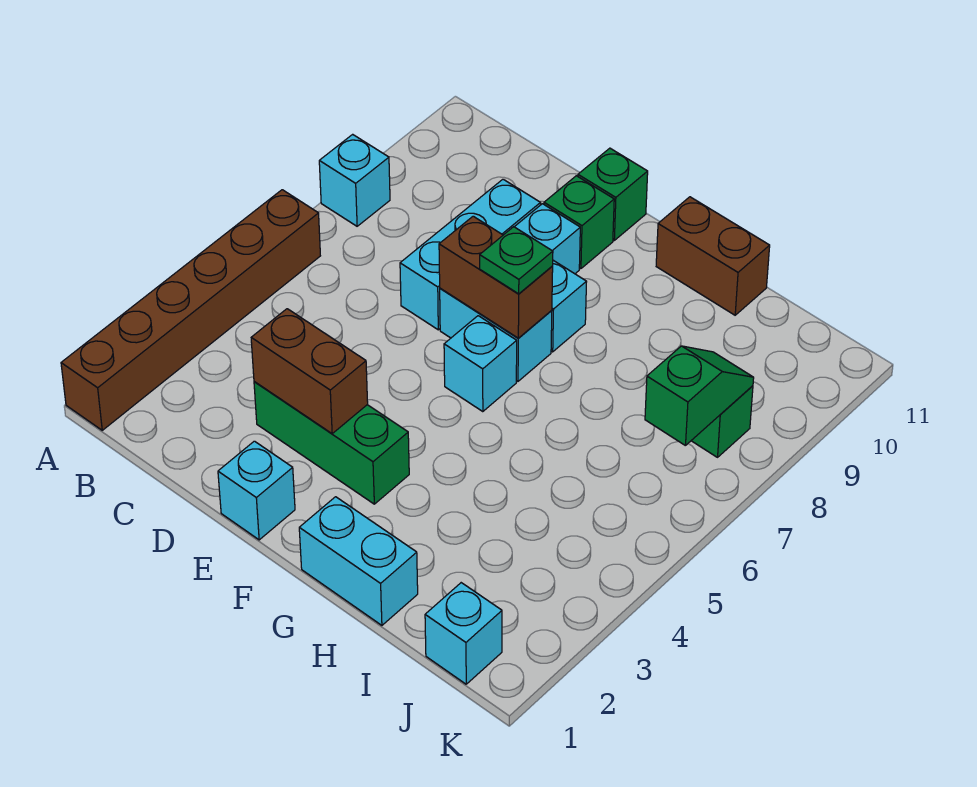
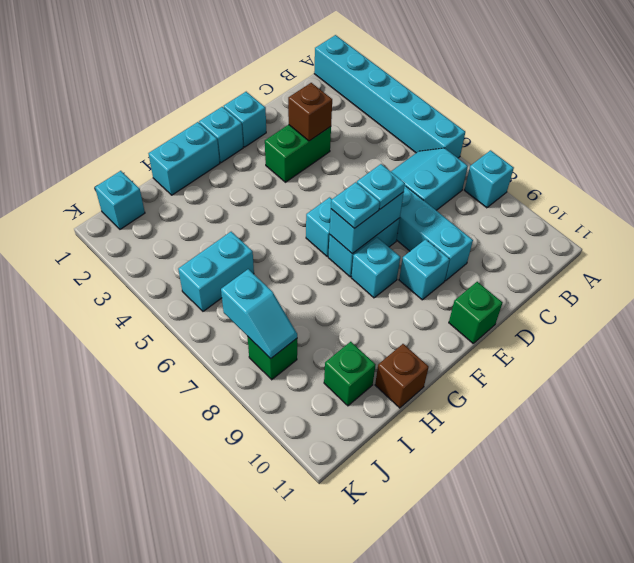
brown 1x6 brick [61,190,320,430] -> cyan 1x6 brick [314,35,465,158]
none -> cyan 2x2 slope [391,148,468,210]
green 1x3 brick [254,382,409,504] -> green 1x2 brick [265,125,331,182]
brown 1x2 brick [251,309,368,434] -> brown 1x1 brick [288,83,332,141]
brown 1x2 brick [439,216,553,338] -> cyan 1x2 brick [330,192,404,254]
none -> cyan 1x1 plate [357,164,405,209]
green 1x1 brick [544,176,614,269] -> green 1x1 brick moved to [324,342,375,406]
none -> cyan 1x1 brick [199,107,243,163]
green 1x1 plate [480,227,553,294] -> cyan 1x1 plate [331,182,380,229]
brown 1x2 brick [656,197,770,315] -> brown 1x1 brick [375,344,429,408]
none -> cyan 1x2 brick [178,232,254,311]
green 1x2 slope [645,346,754,446] -> cyan 1x2 slope [221,269,297,359]

